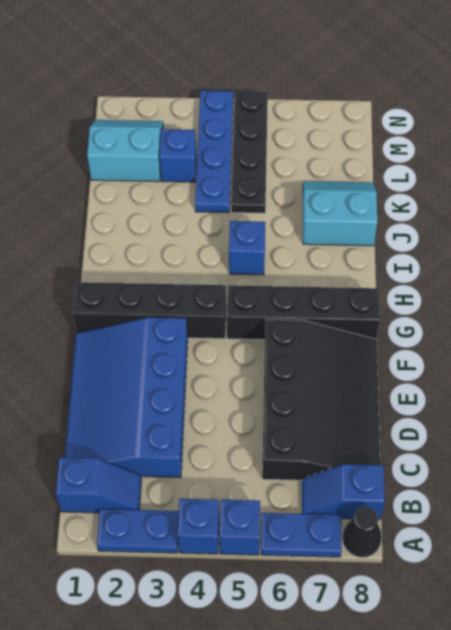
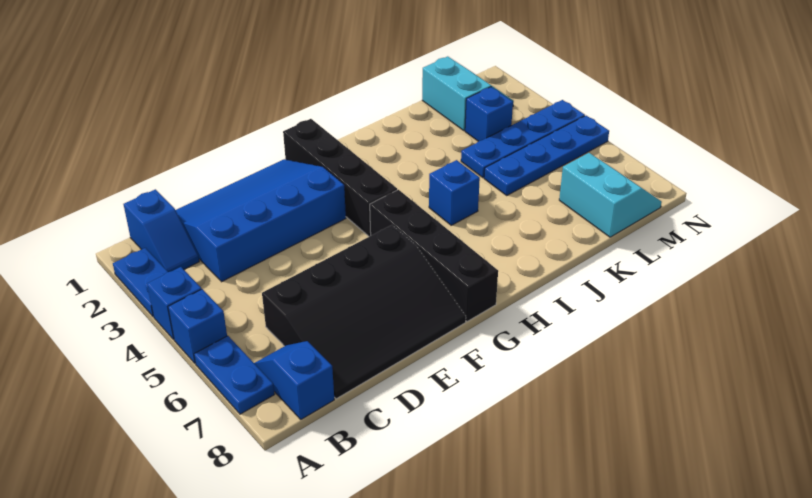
black 1x1 cone [342,507,382,558] -> none
cyan 2x2 slope [303,181,377,246] -> cyan 2x2 slope moved to [559,153,662,237]
black 1x4 plate [231,91,268,213] -> blue 1x4 plate [484,116,609,195]

